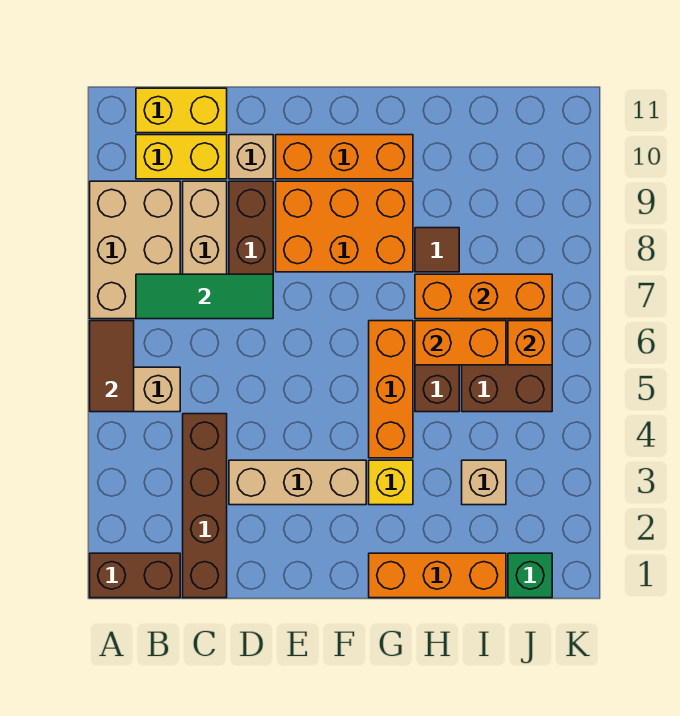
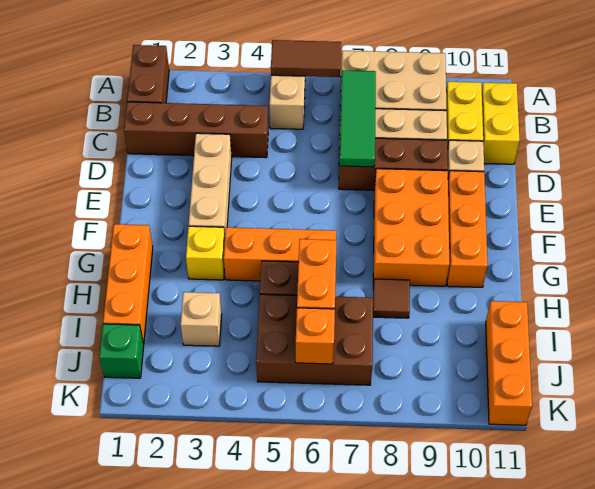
orange 1x3 brick [415,274,552,319] -> orange 1x3 brick moved to [486,301,532,425]

